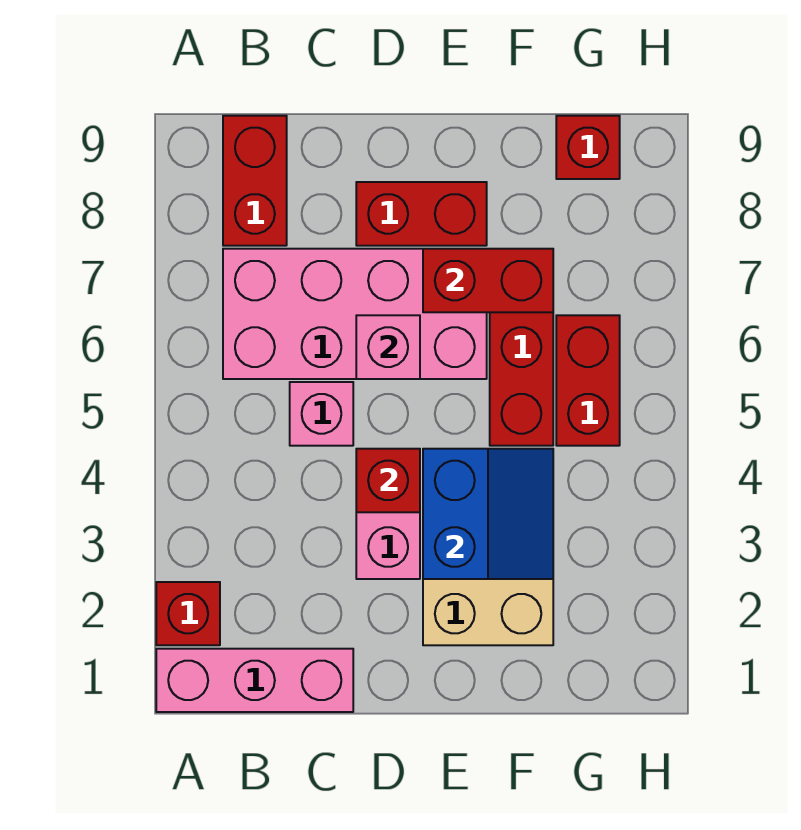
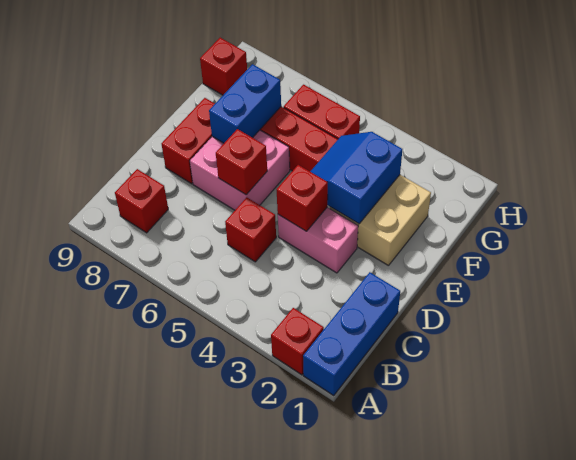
pink 1x3 brick [156,649,353,712] -> blue 1x3 brick [303,272,400,395]
pink 2x4 brick [223,249,487,379] -> pink 2x2 brick [190,130,290,210]
red 1x2 brick [223,116,287,246] -> red 1x1 brick [115,169,168,233]
pink 1x1 brick [290,382,353,446] -> red 1x1 brick [225,197,276,262]
pink 1x1 brick [356,315,420,379] -> red 1x1 brick [216,129,267,195]
blue 2x2 slope [423,449,553,579] -> blue 2x2 slope turned to [310,132,402,224]
red 1x2 brick [423,249,553,312] -> blue 1x2 brick [209,64,281,143]

